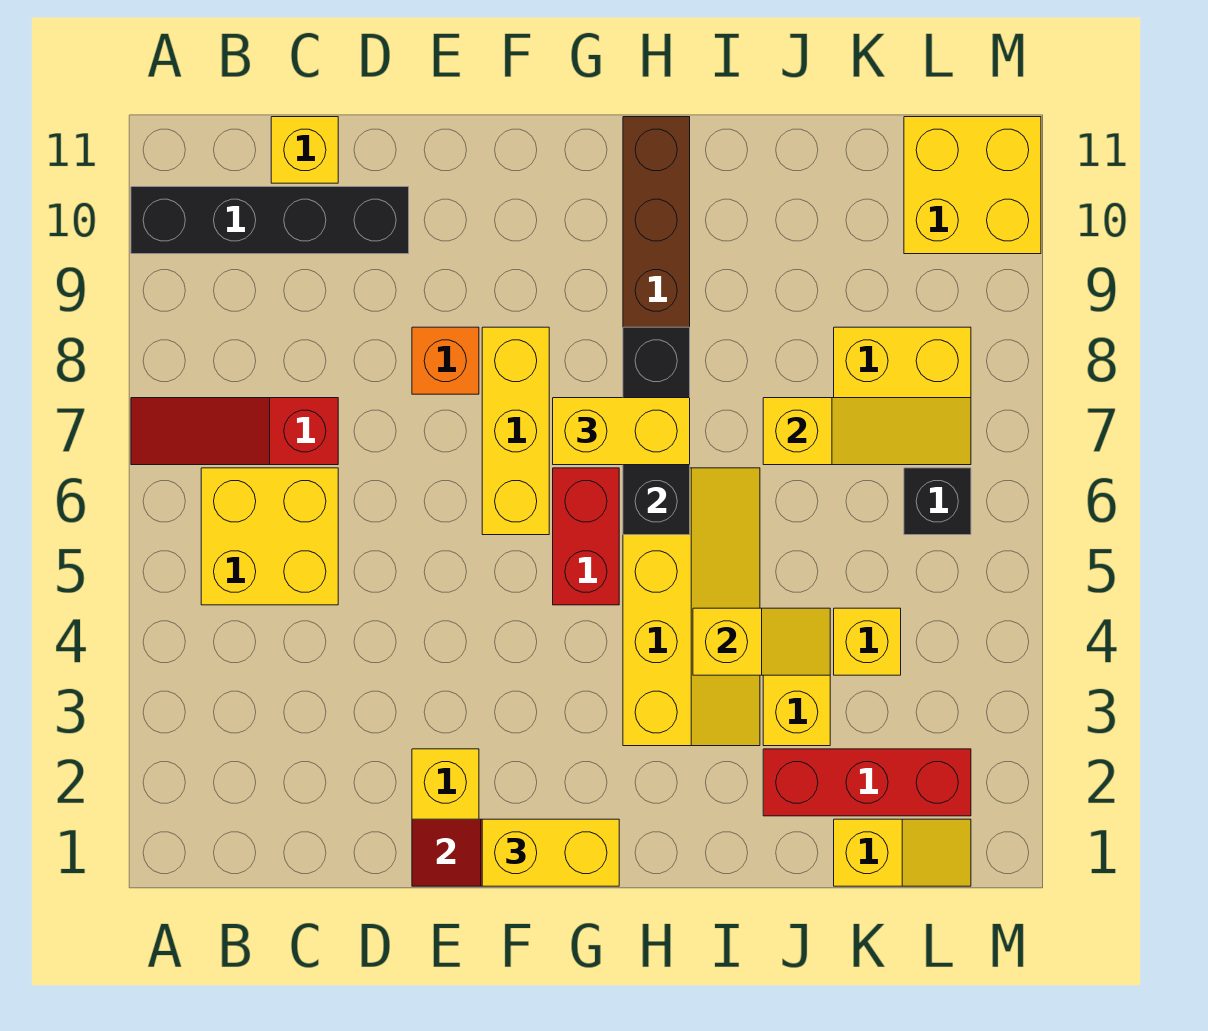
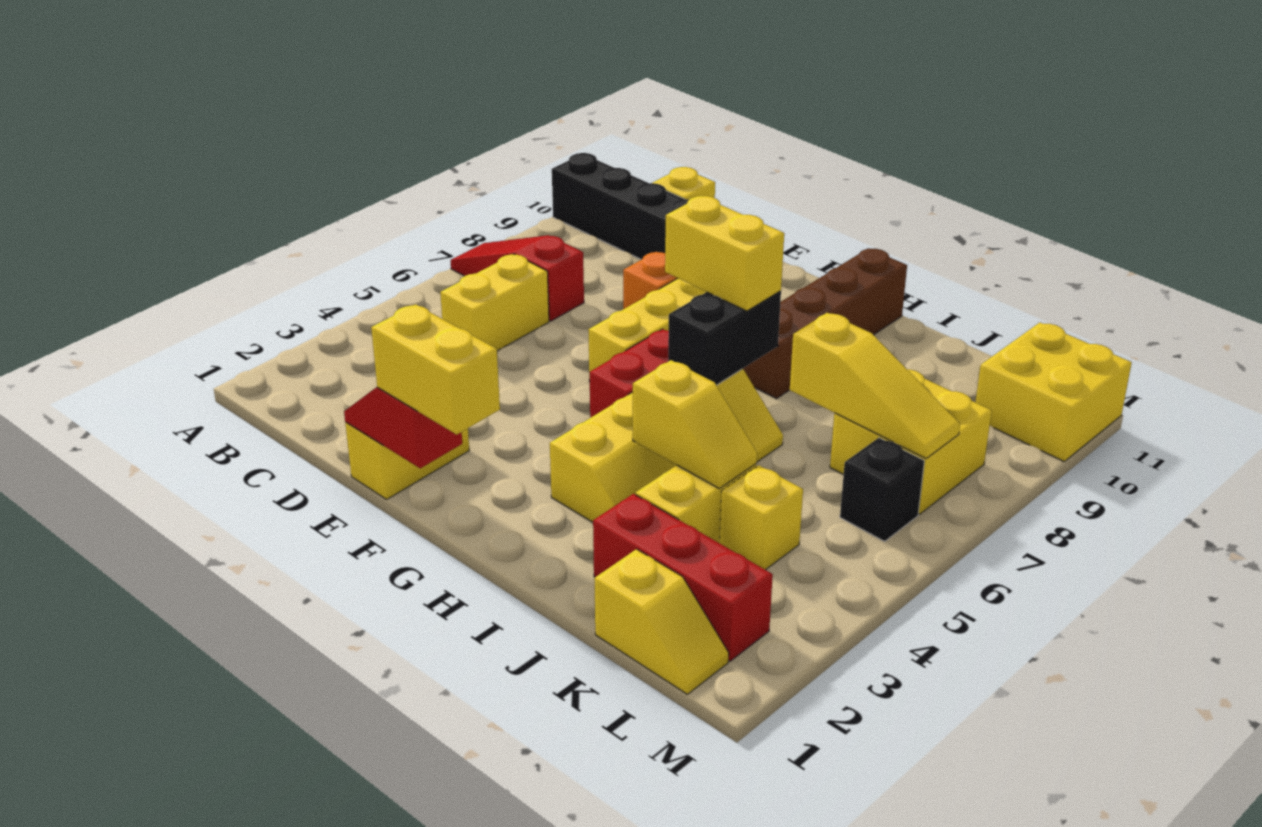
yellow 2x2 brick [201,468,338,605] -> yellow 1x2 brick [440,254,549,351]
black 1x3 brick [623,327,690,535] -> black 1x2 brick [668,291,781,385]

